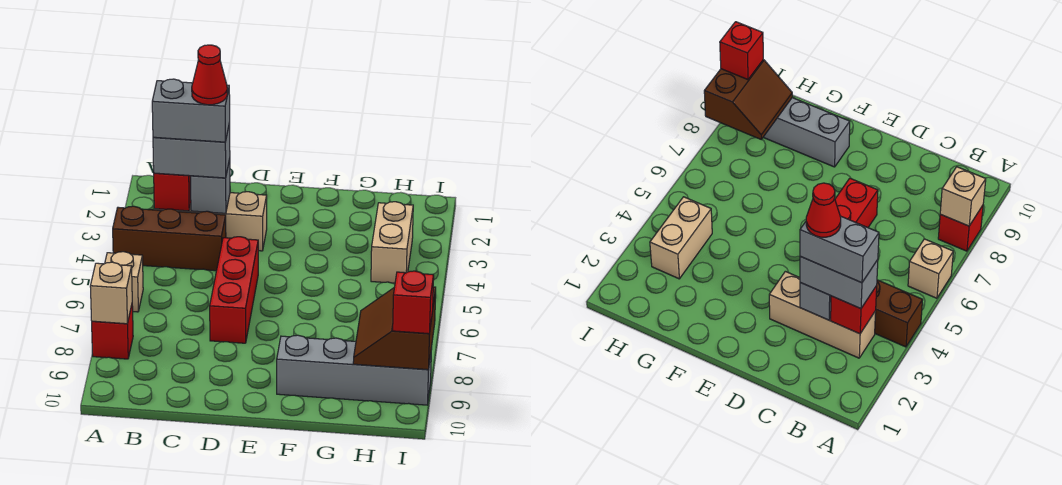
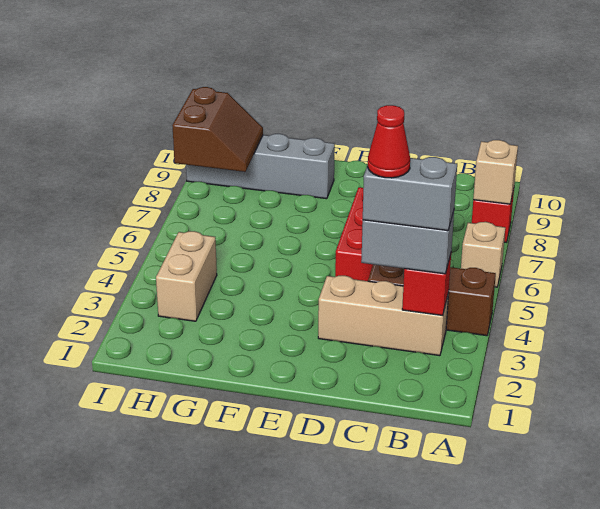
grey 1x1 brick [191,159,230,213] -> none
red 1x1 brick [393,271,434,334] -> none

